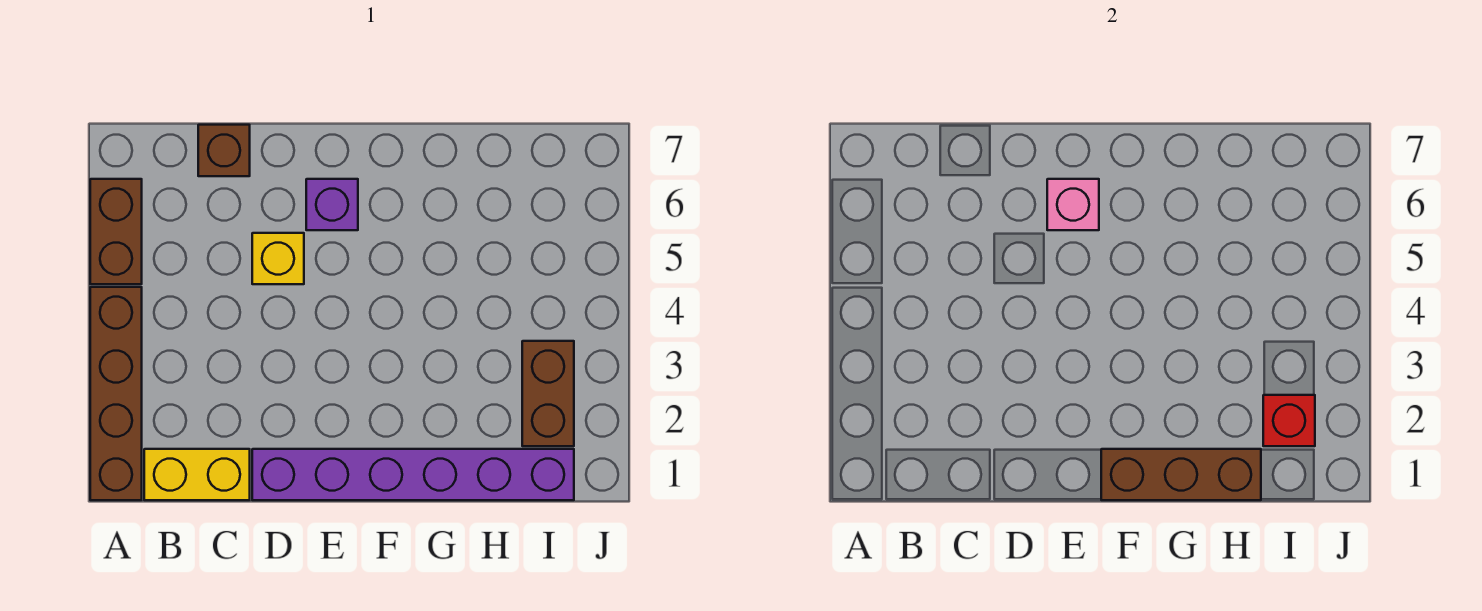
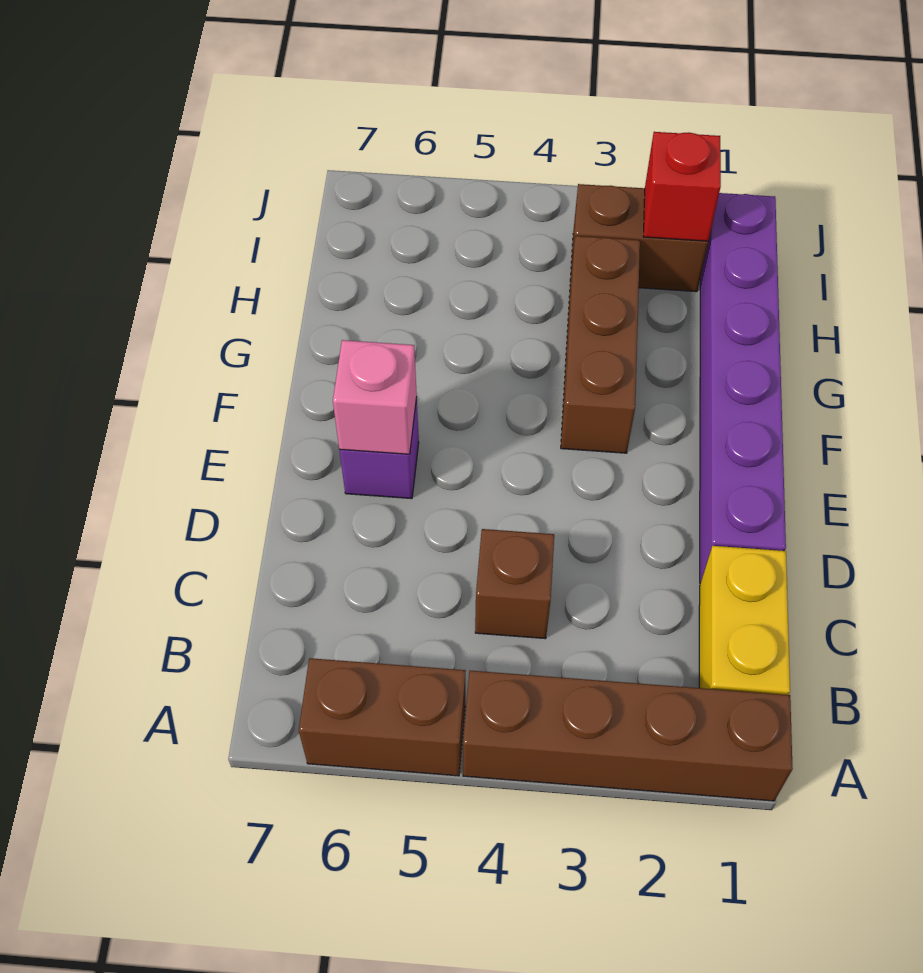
brown 1x1 brick [198,125,250,176] -> brown 1x1 brick moved to [475,529,554,639]
yellow 1x1 brick [252,233,304,284] -> none
brown 1x3 brick [1101,449,1261,500] -> brown 1x3 brick moved to [561,236,640,453]

